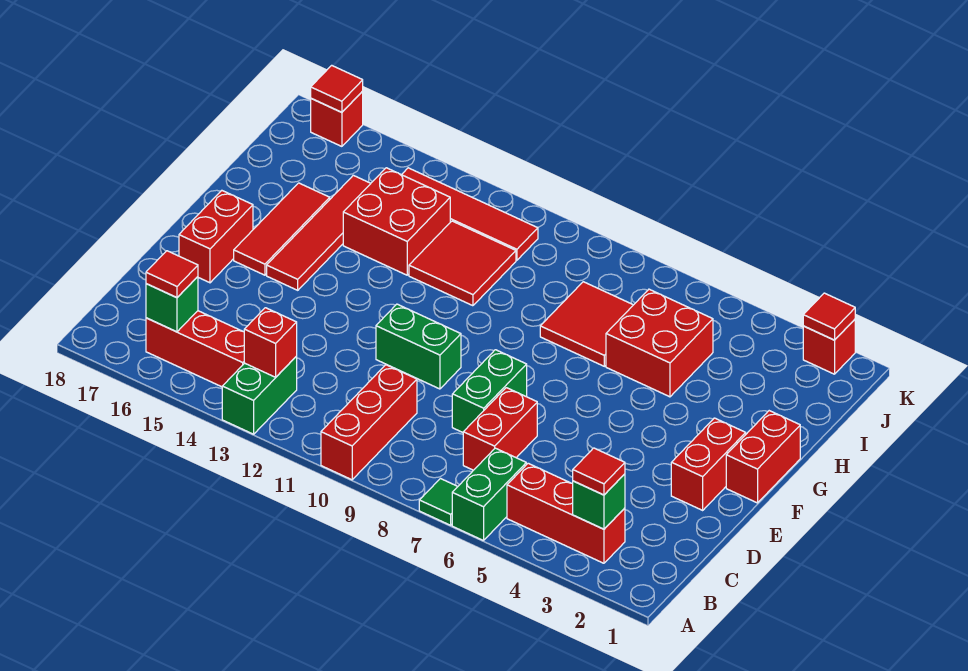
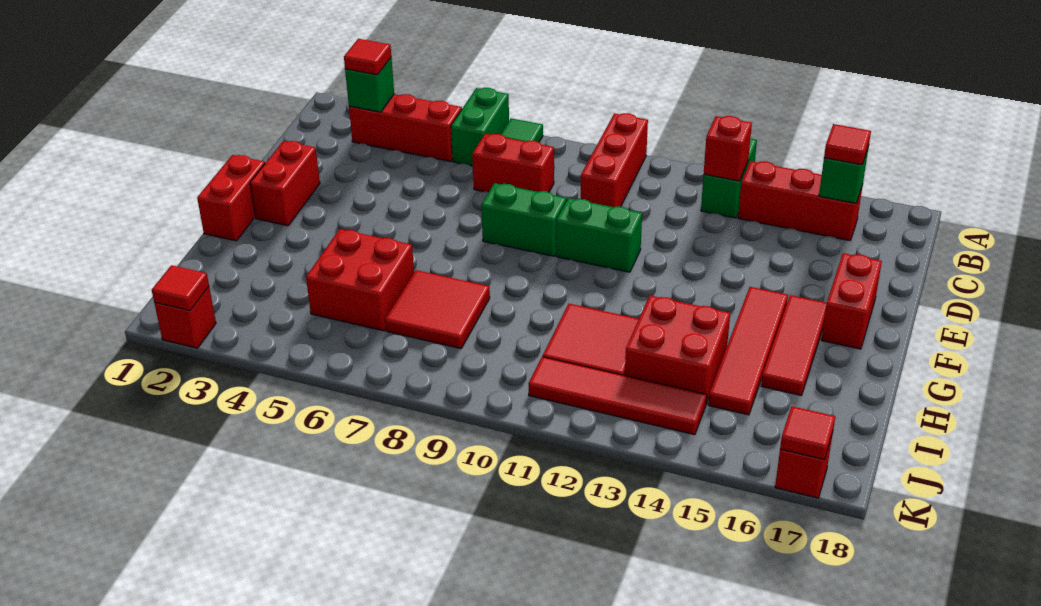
red 1x2 brick [463,388,537,470] -> red 1x2 brick turned to [472,134,554,192]
green 1x2 brick [452,350,527,432] -> green 1x2 brick turned to [481,183,566,256]

